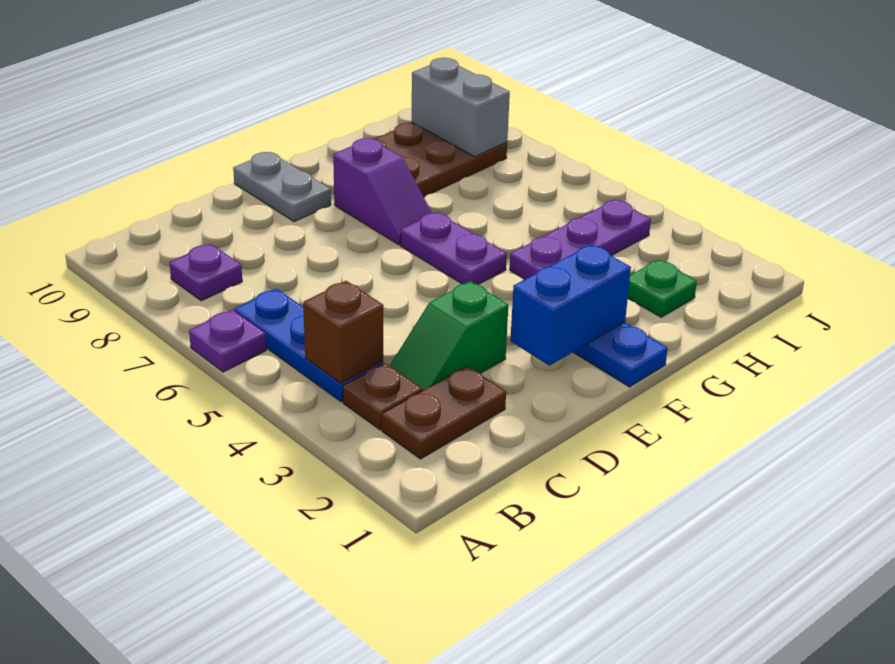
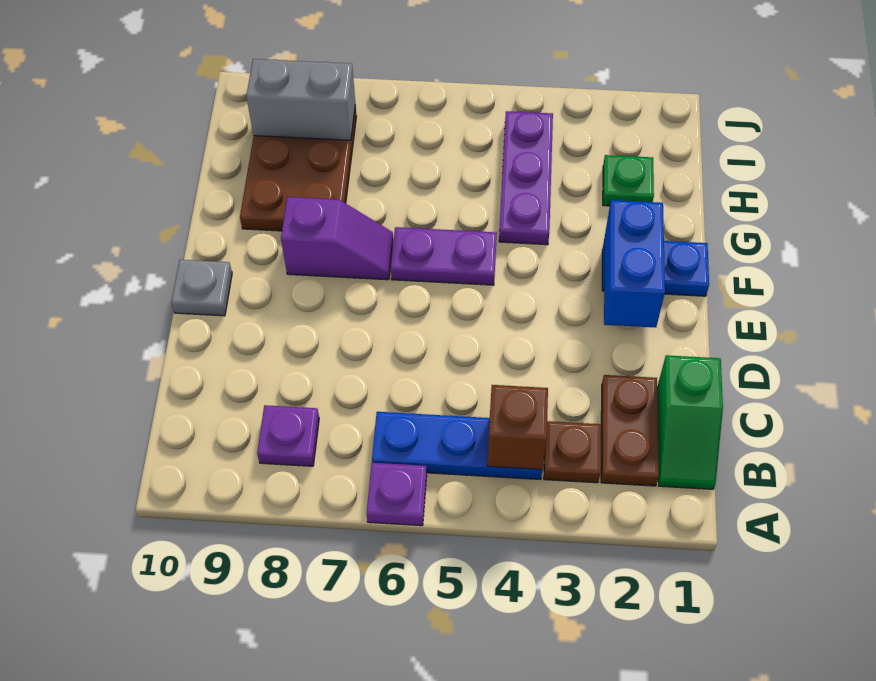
green 1x2 slope [390,281,508,391] -> green 1x2 slope moved to [657,355,723,489]
grey 1x2 plate [233,152,331,222] -> grey 1x1 plate [171,260,232,316]

